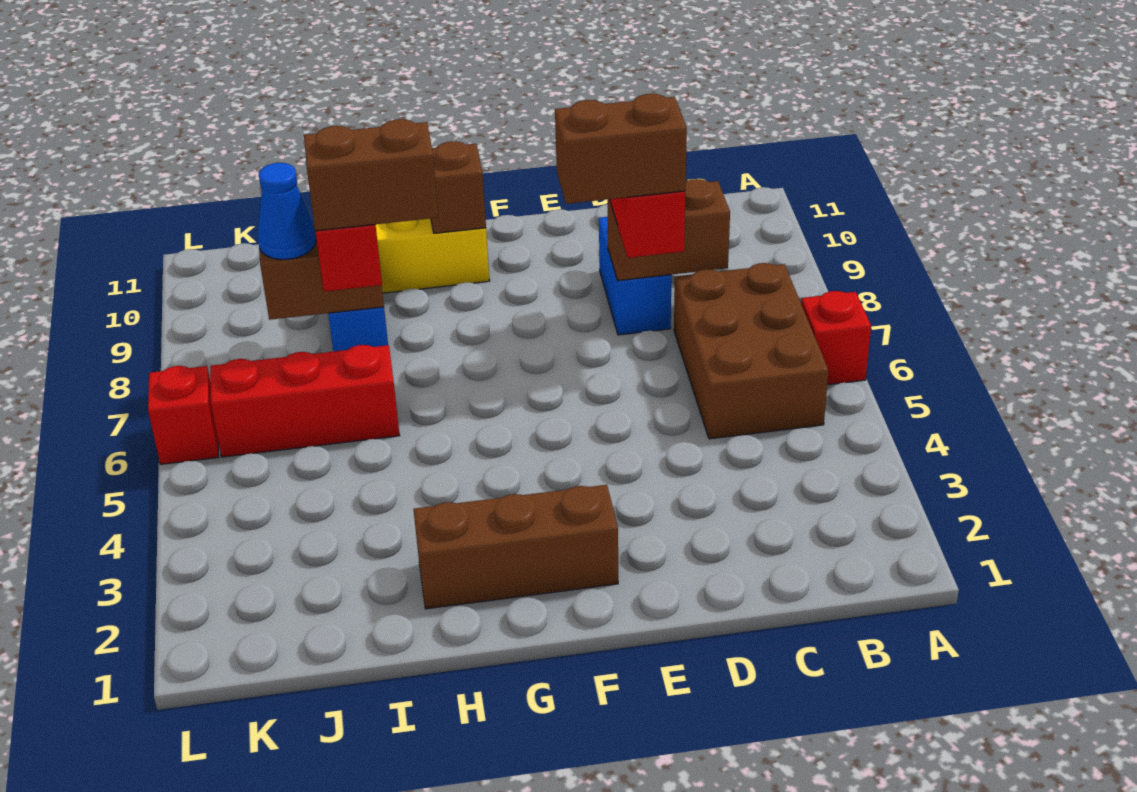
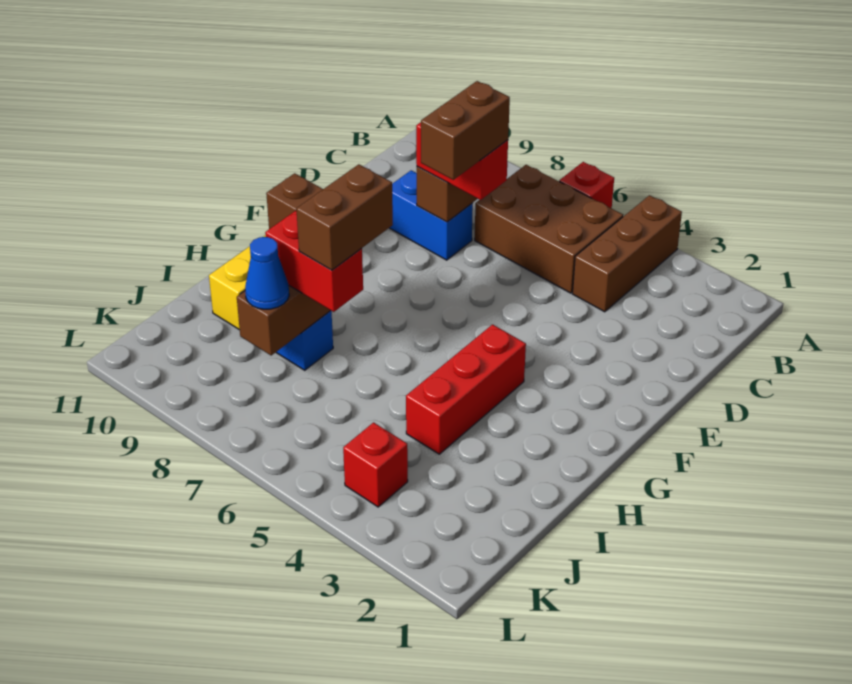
brown 1x3 brick [413,485,618,609] -> brown 1x3 brick moved to [573,195,682,312]
red 1x3 brick [210,345,400,457] -> red 1x3 brick moved to [406,325,526,454]
red 1x1 brick [148,366,218,464] -> red 1x1 brick moved to [343,423,408,507]

